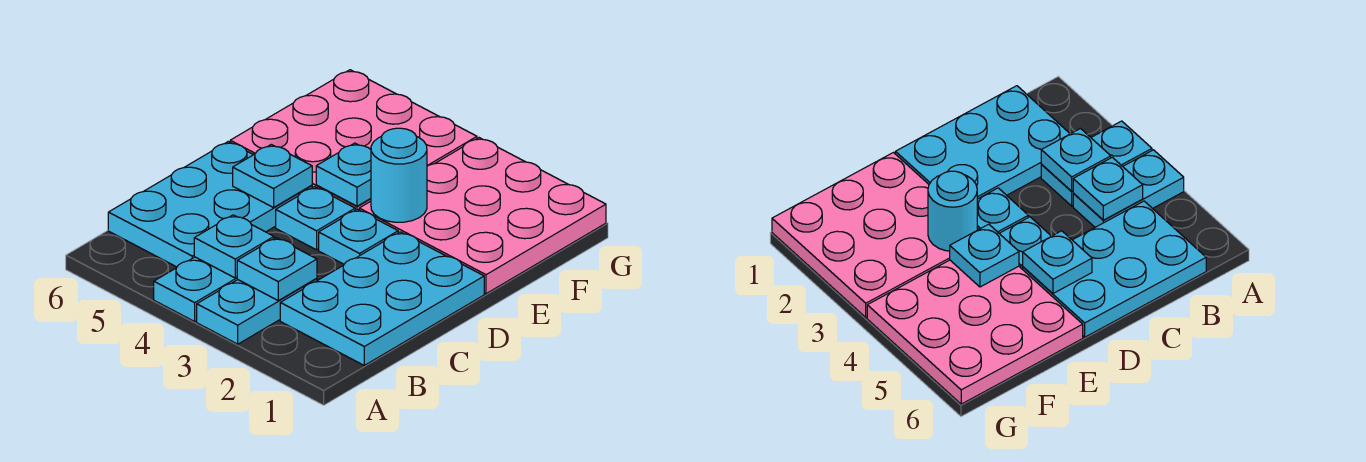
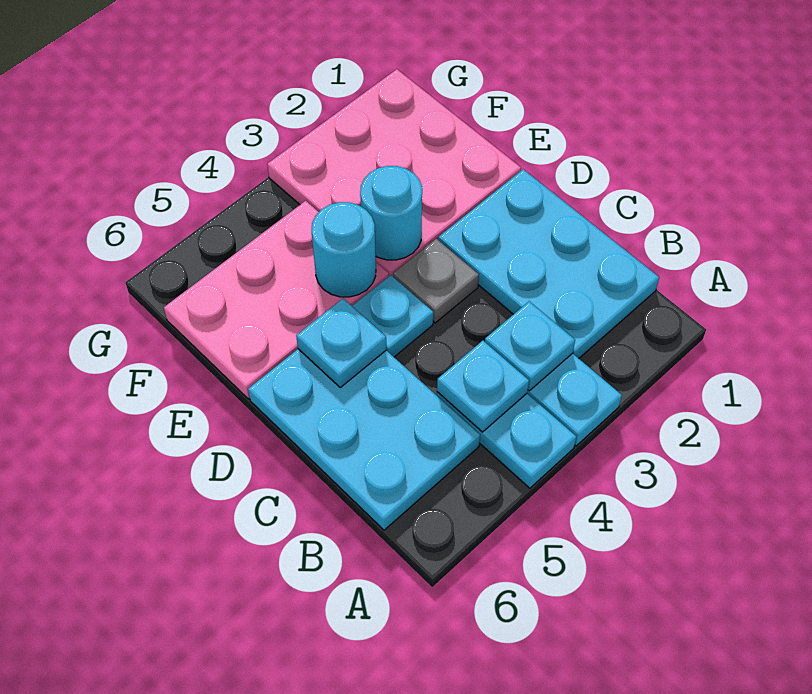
cyan 1x1 plate [319,209,398,264] -> grey 1x1 plate [393,239,479,323]
pink 3x3 plate [230,70,477,210] -> pink 2x3 plate [164,201,389,399]
cyan 1x1 plate [316,143,371,206] -> cyan 1x1 round brick [312,202,376,297]

